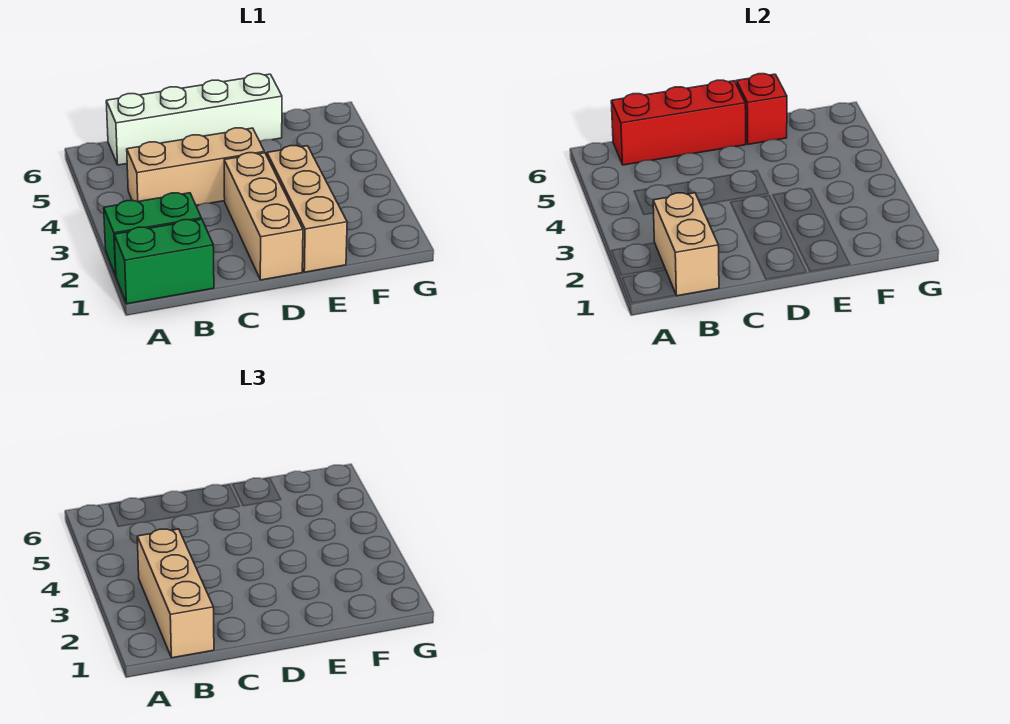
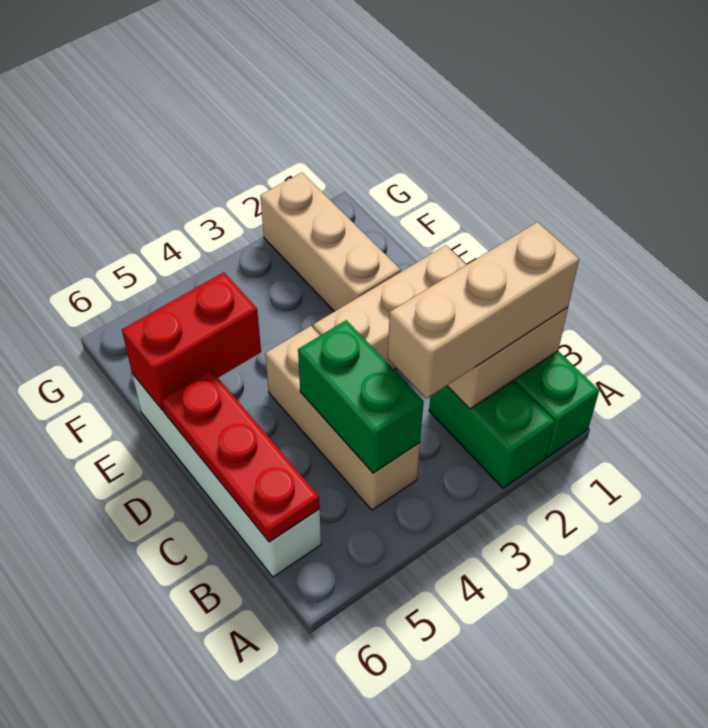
none -> green 1x2 brick [298,320,424,473]
red 1x3 brick [611,80,746,165] -> red 1x3 plate [162,370,320,542]
tan 1x3 brick [267,146,347,272] -> tan 1x3 brick turned to [260,173,401,312]
red 1x1 brick [736,74,787,144] -> red 1x2 brick [122,272,261,410]

